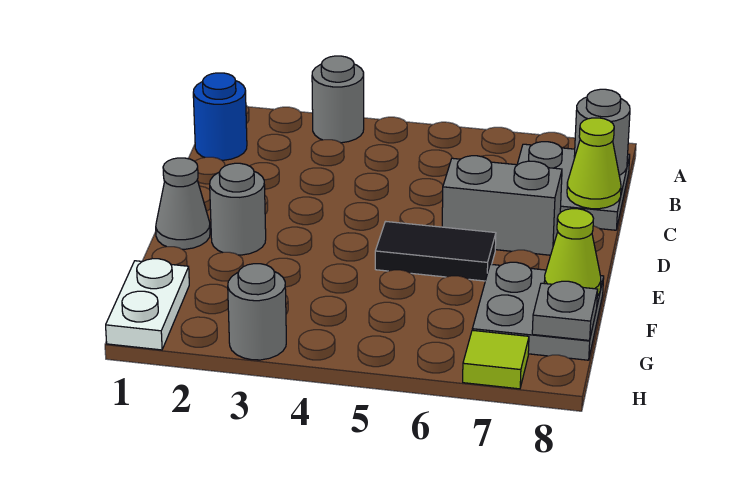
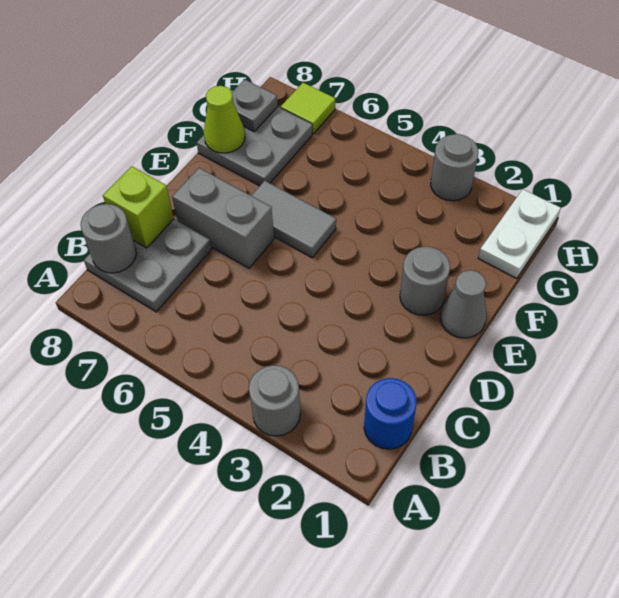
lime 1x1 cone [567,118,621,209] -> lime 1x1 brick [103,166,174,248]
black 1x2 tile [375,221,496,281] -> grey 1x2 tile [251,181,336,258]

